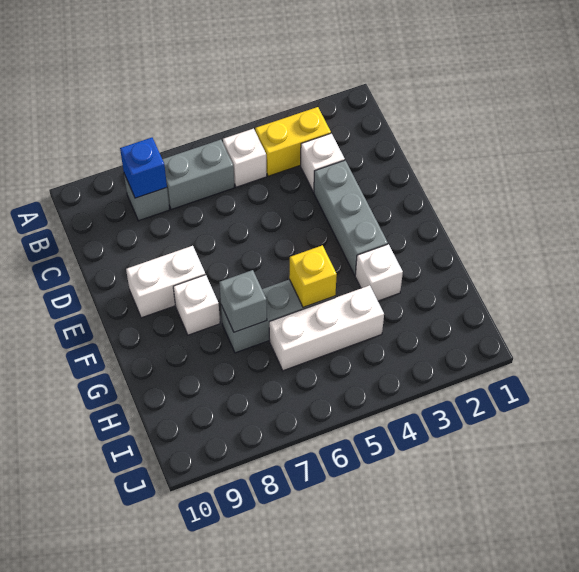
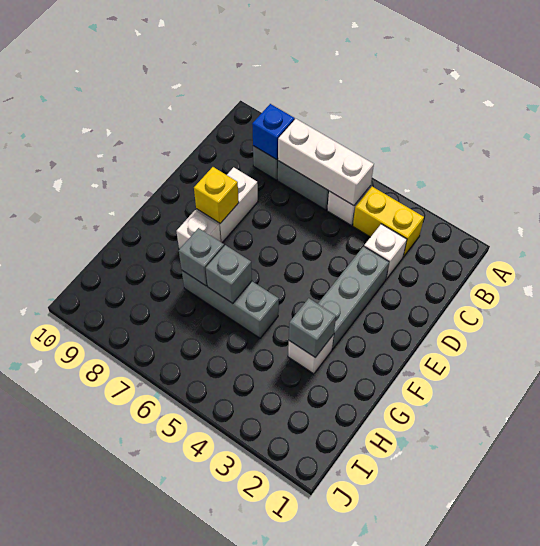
white 1x2 brick [126,246,205,318] -> white 1x2 brick turned to [196,167,258,243]
none -> grey 1x1 brick [289,298,336,357]
yellow 1x1 brick [289,245,337,307] -> yellow 1x1 brick moved to [194,167,239,223]
none -> grey 1x1 brick [206,245,252,303]
white 1x3 brick [269,285,384,371] -> white 1x3 brick moved to [278,119,374,206]

